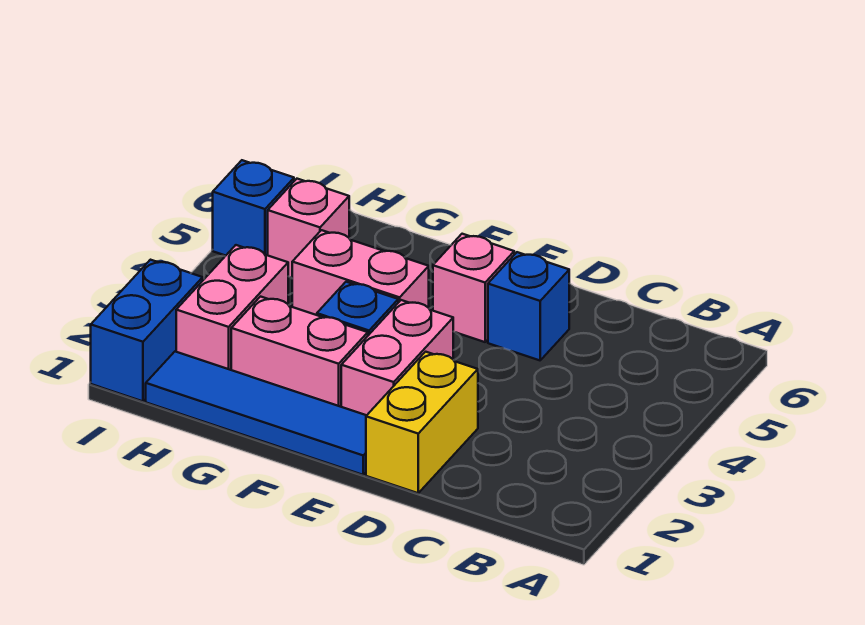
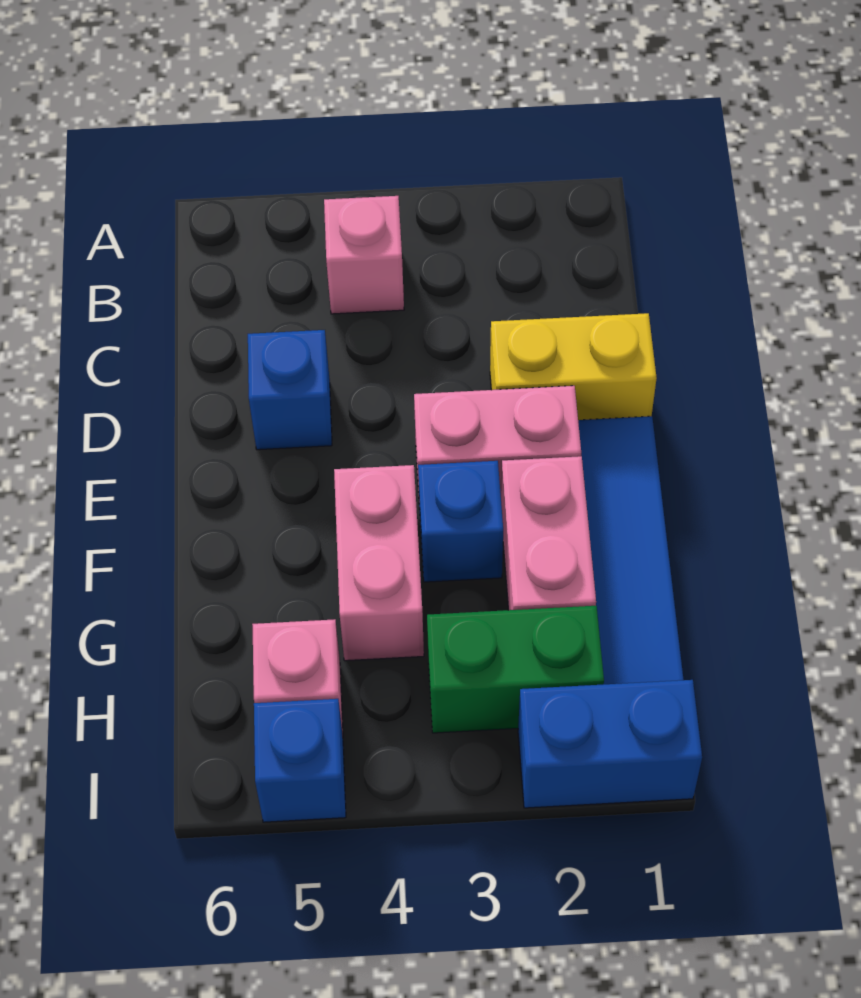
pink 1x1 brick [433,234,514,342] -> pink 1x1 brick moved to [324,196,404,314]
pink 1x2 brick [176,245,288,370] -> green 1x2 brick [427,606,604,733]

